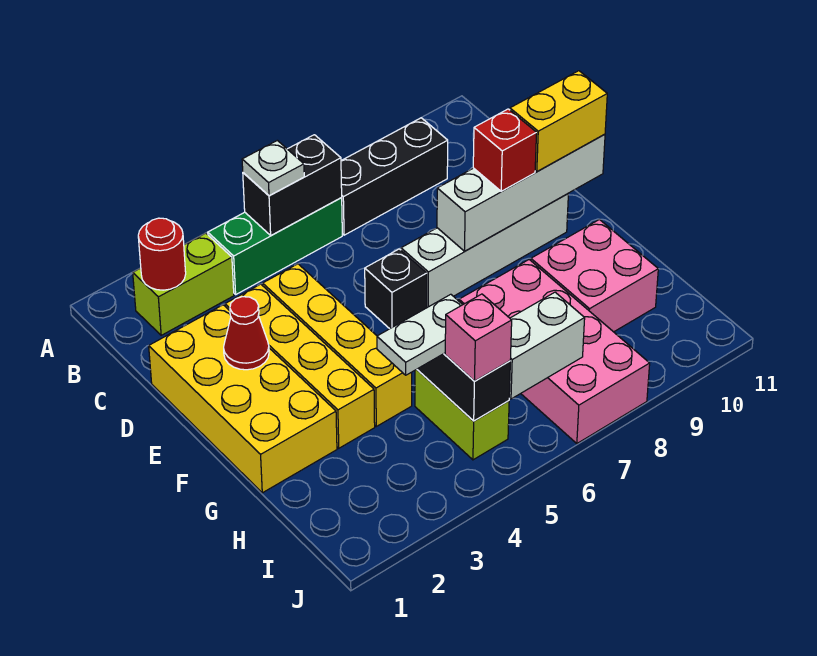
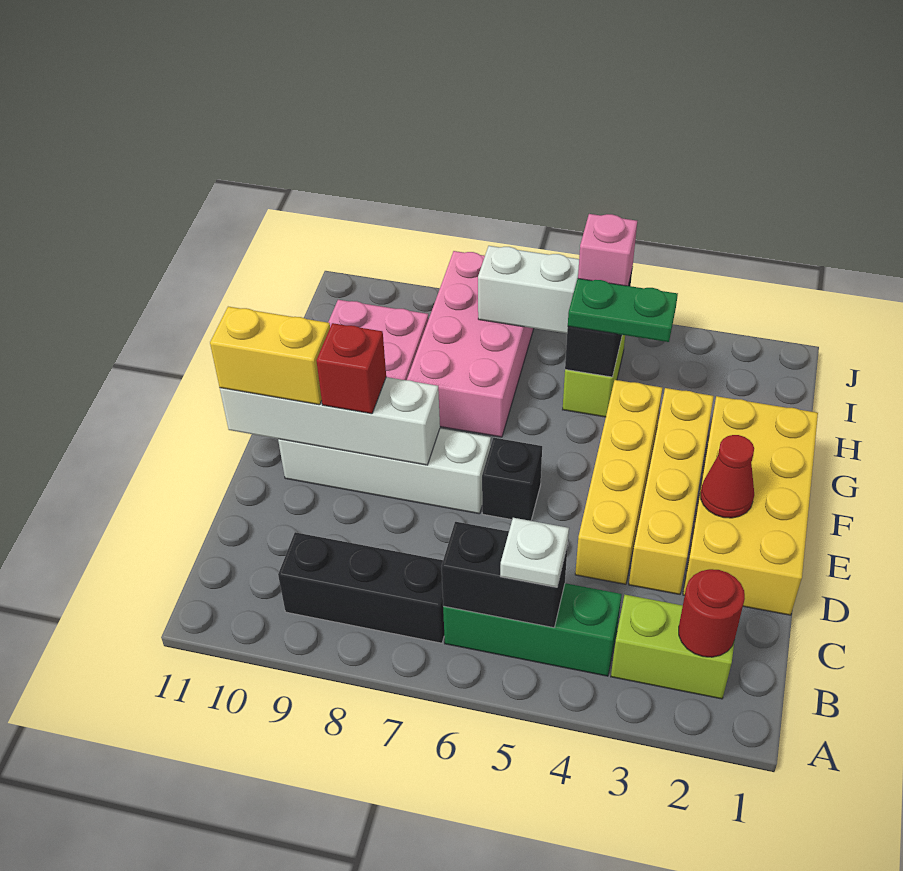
white 1x2 plate [377,294,463,375] -> green 1x2 plate [568,279,678,342]

